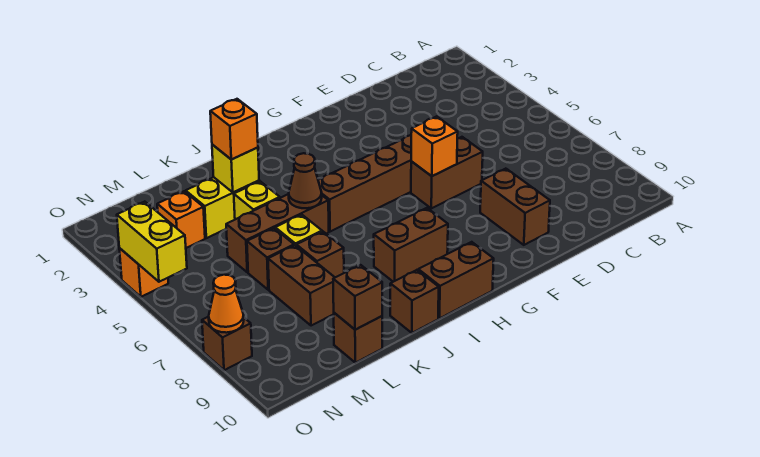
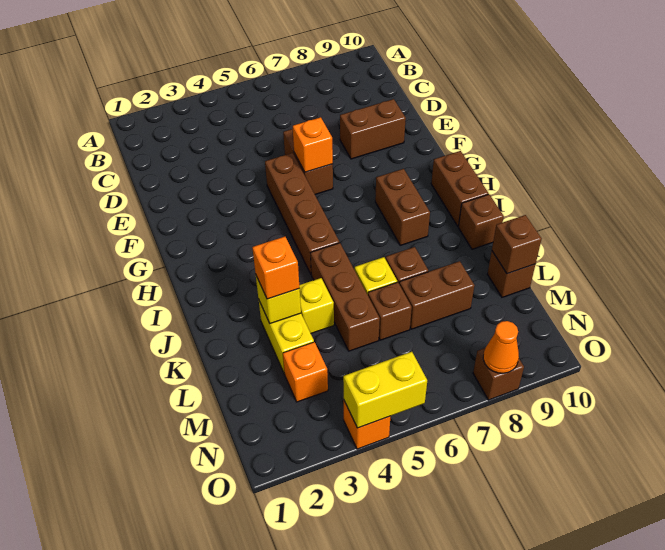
brown 1x1 cone [289,153,322,208] -> none

